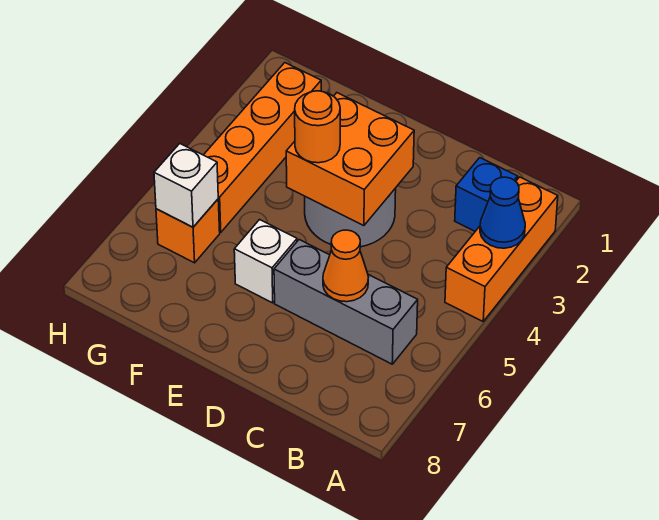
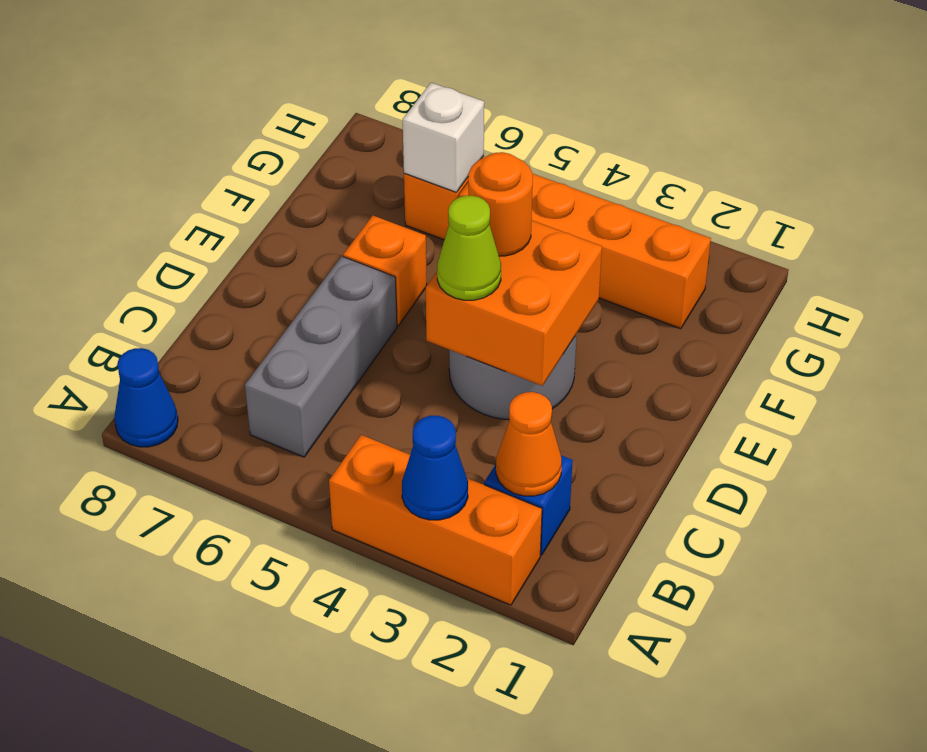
none -> blue 1x1 cone [114,348,178,447]
orange 1x1 cone [323,230,368,302] -> orange 1x1 cone moved to [496,392,562,496]
none -> lime 1x1 cone [437,196,501,300]
white 1x1 brick [234,220,297,303] -> orange 1x1 brick [343,215,427,325]

